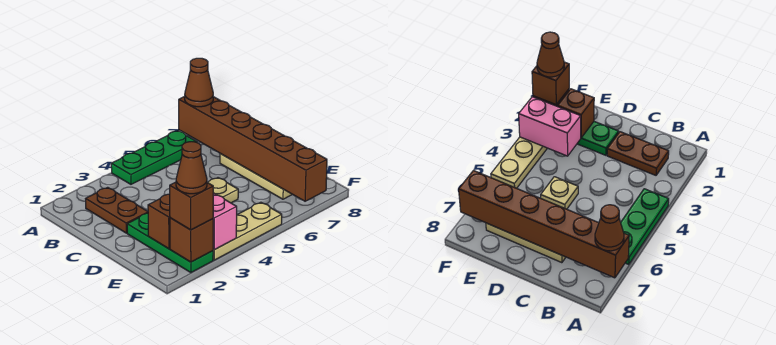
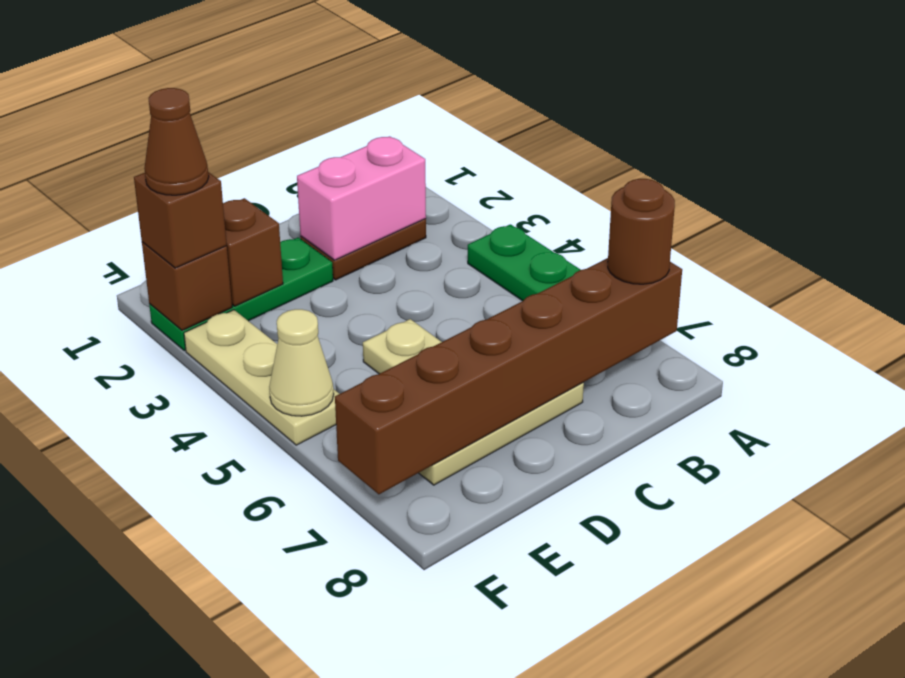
brown 1x1 cone [185,58,213,107] -> brown 1x1 round brick [608,179,675,284]
pink 1x2 brick [213,193,237,250] -> pink 1x2 brick moved to [297,136,426,260]
none -> tan 1x1 cone [269,309,334,416]

